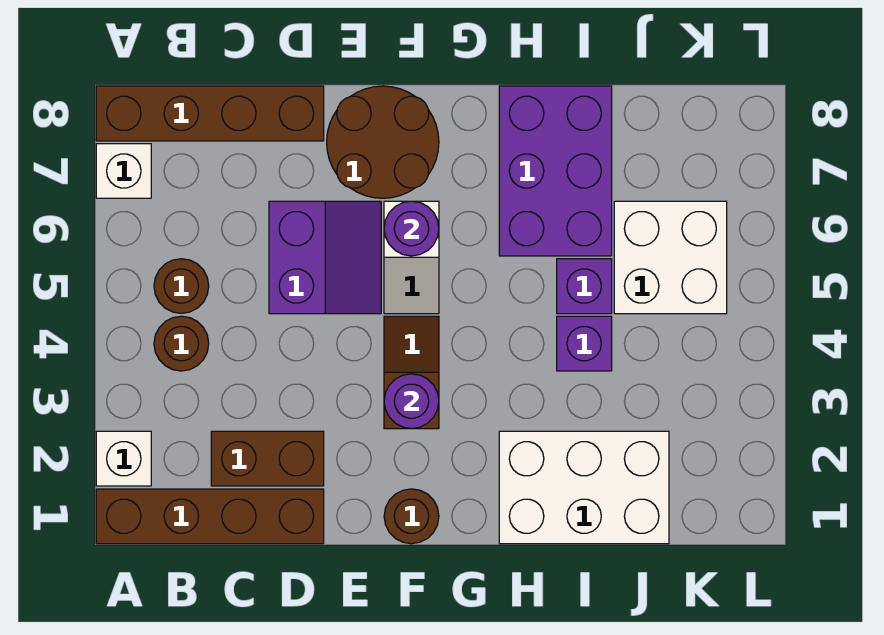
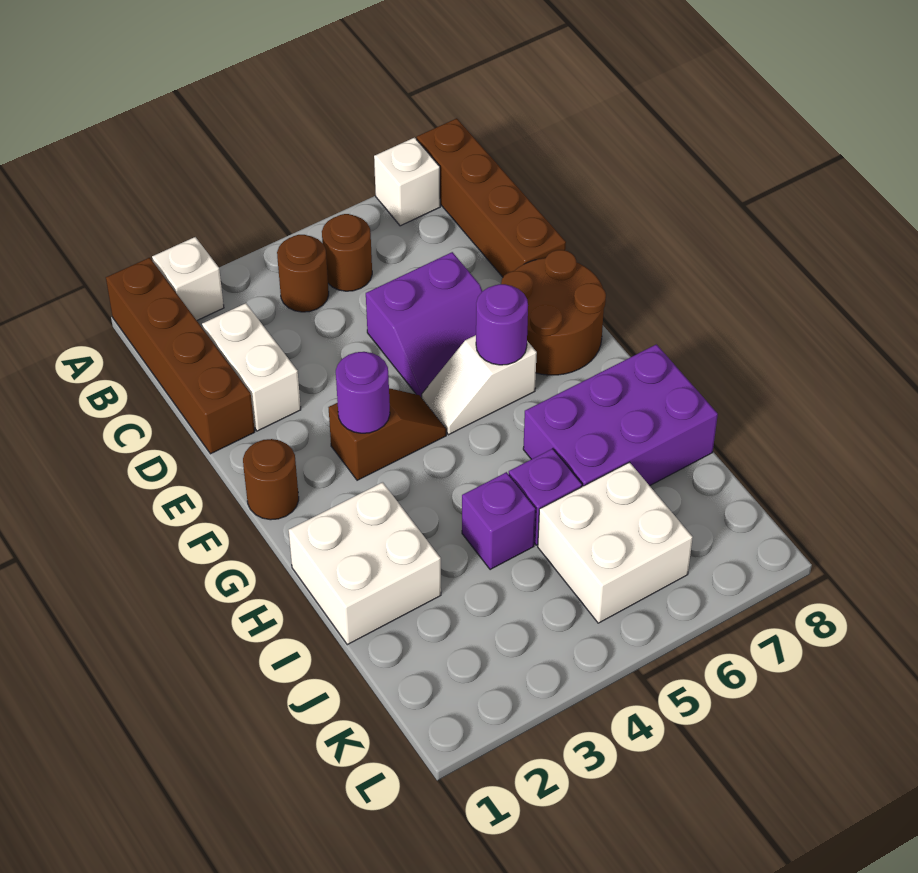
brown 1x2 brick [211,431,324,486] -> white 1x2 brick [202,303,301,431]
white 2x3 brick [499,431,669,544] -> white 2x2 brick [289,482,441,645]

